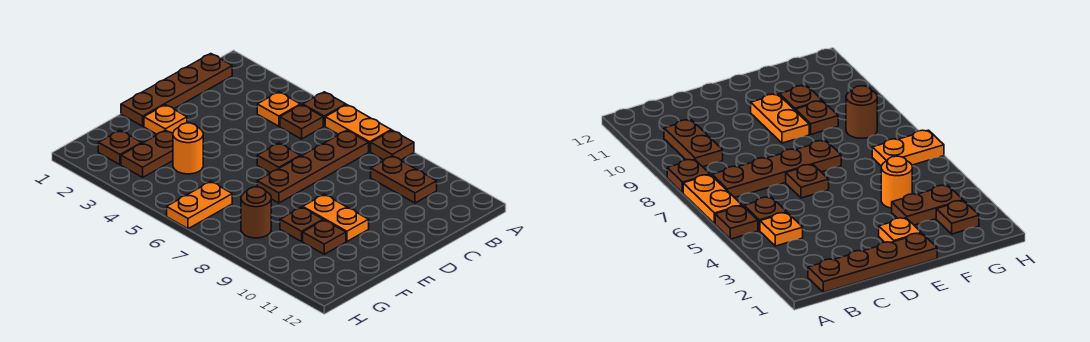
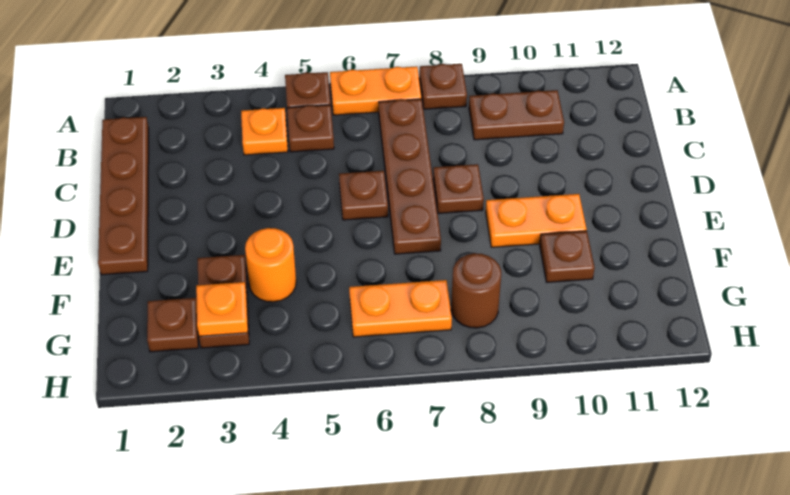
orange 1x1 plate [144,105,187,134] -> orange 1x1 plate moved to [196,282,248,336]
brown 1x1 plate [280,207,323,241] -> brown 1x1 plate moved to [433,164,484,214]
orange 1x2 plate [167,182,232,229] -> orange 1x2 plate turned to [349,280,452,337]

